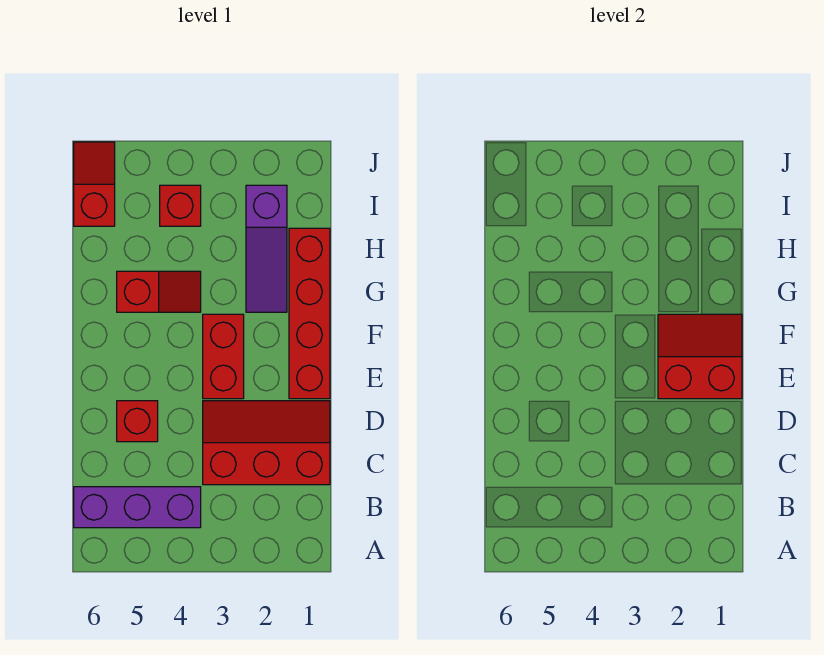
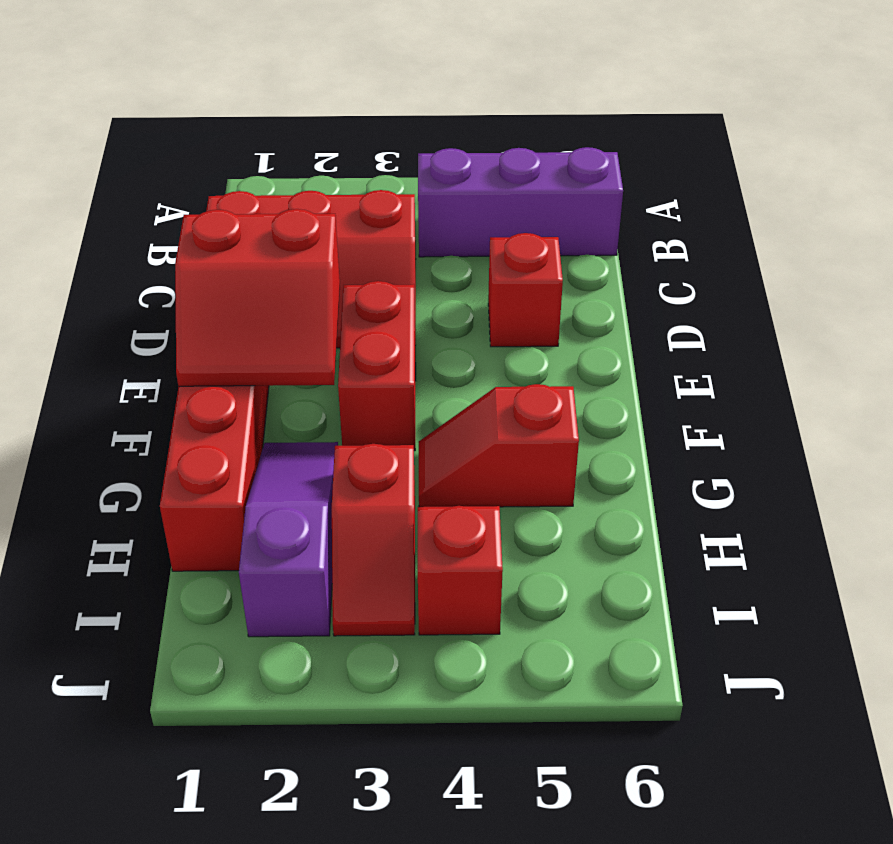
red 1x2 slope [74,142,115,226] -> red 1x2 slope moved to [332,444,415,636]

